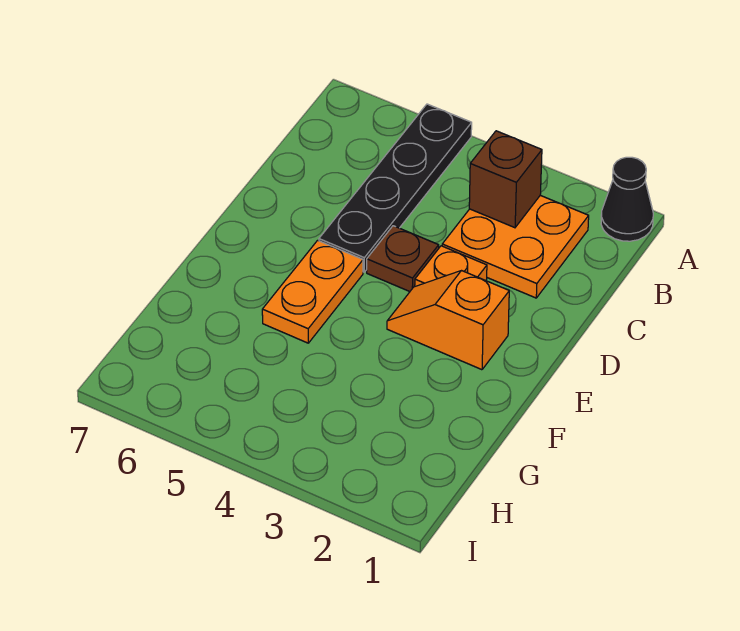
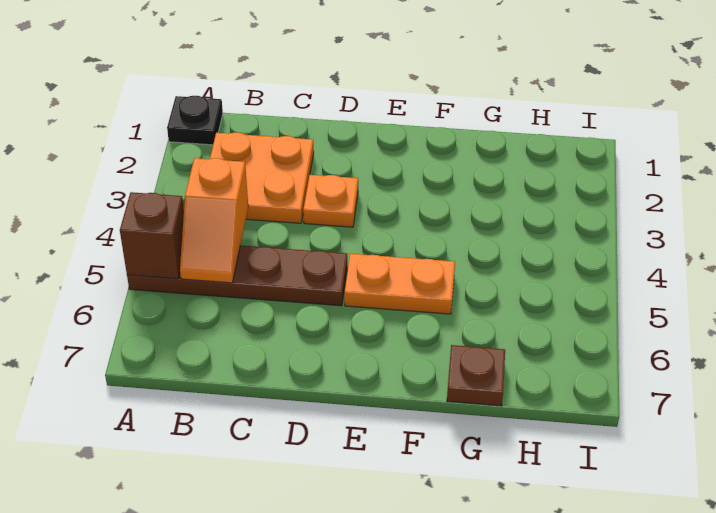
black 1x1 cone [601,157,653,241] -> black 1x1 plate [167,96,223,145]
black 1x4 plate [319,104,472,272] -> brown 1x4 plate [127,245,347,306]
brown 1x1 brick [469,131,542,228] -> brown 1x1 brick moved to [120,192,184,279]
brown 1x1 plate [367,226,439,292] -> brown 1x1 plate moved to [447,345,505,406]
orange 1x2 slope [387,271,509,370] -> orange 1x2 slope moved to [180,158,248,283]

